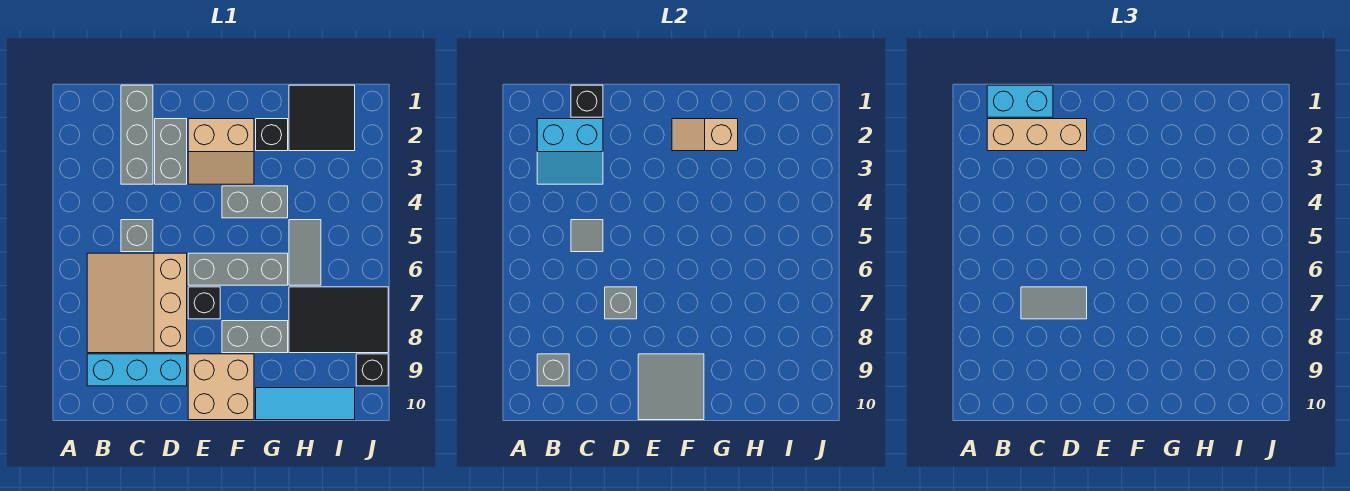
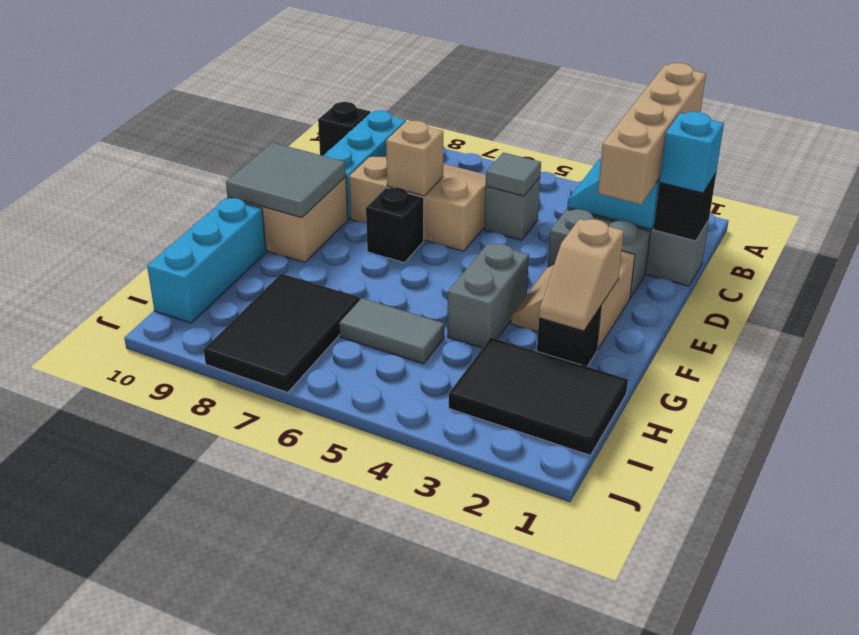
cyan 1x2 brick [987,85,1053,117] -> cyan 1x1 brick [659,112,724,193]
tan 1x3 brick [987,119,1087,151] -> tan 1x4 brick [598,63,706,205]
grey 1x1 brick [537,354,569,386] -> none
grey 1x2 tile [1021,287,1087,319] -> none
grey 1x1 brick [605,287,637,319] -> tan 1x1 brick [386,121,443,196]
grey 1x3 brick [188,253,288,285] -> none
tan 1x2 slope [672,119,738,151] -> tan 1x2 slope turned to [539,219,624,331]
grey 1x2 brick [222,321,288,353] -> none
cyan 1x3 tile [256,388,355,420] -> cyan 1x3 brick [147,198,266,323]
black 2x2 tile [289,85,355,151] -> black 2x3 tile [449,338,628,455]
black 1x1 brick [356,354,388,386] -> black 1x1 brick moved to [318,102,371,156]

